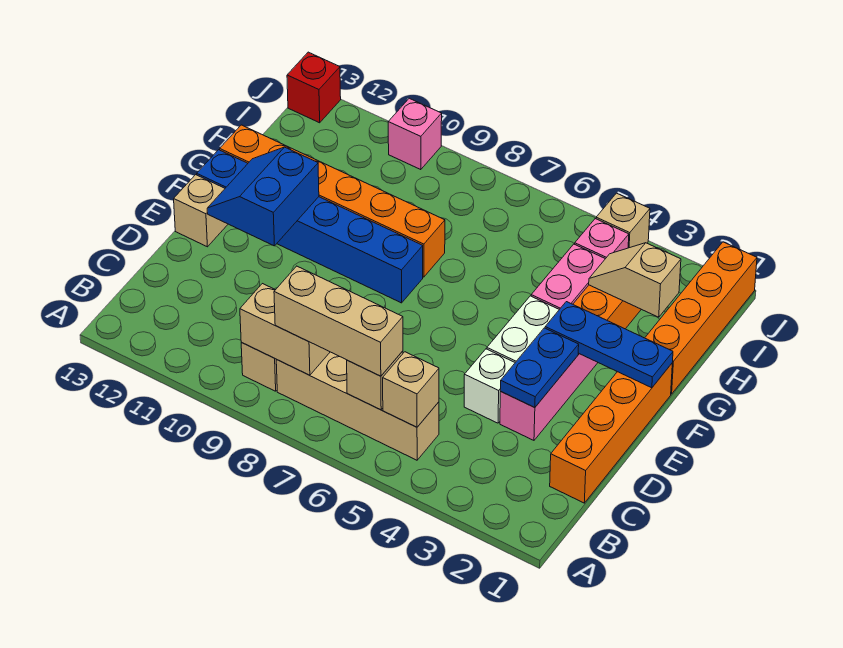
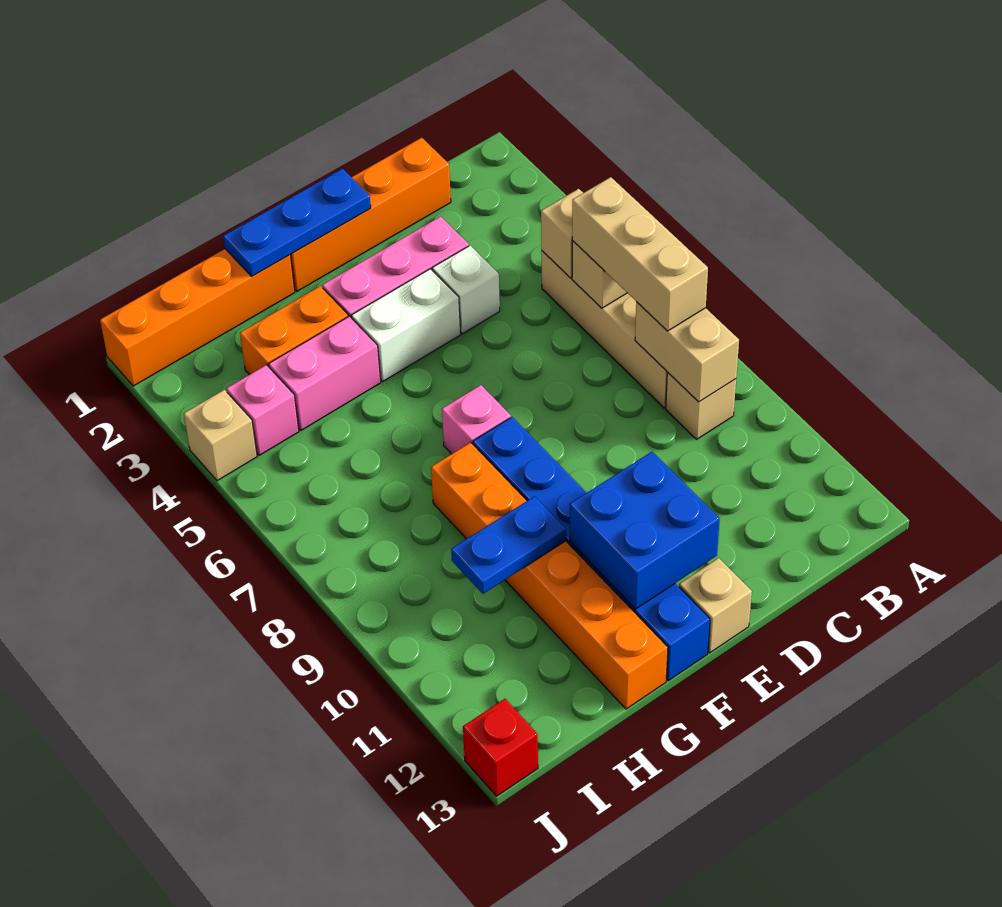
blue 1x2 plate [500,328,579,408] -> blue 1x2 plate moved to [451,496,566,594]
blue 2x2 slope [207,147,319,246] -> blue 2x2 brick [570,452,720,609]
blue 1x3 plate [545,302,673,388] -> blue 1x3 plate turned to [223,169,371,276]
tan 1x2 slope [589,243,681,317] -> none
pink 1x1 brick [388,98,442,170] -> pink 1x1 brick moved to [442,385,511,454]

